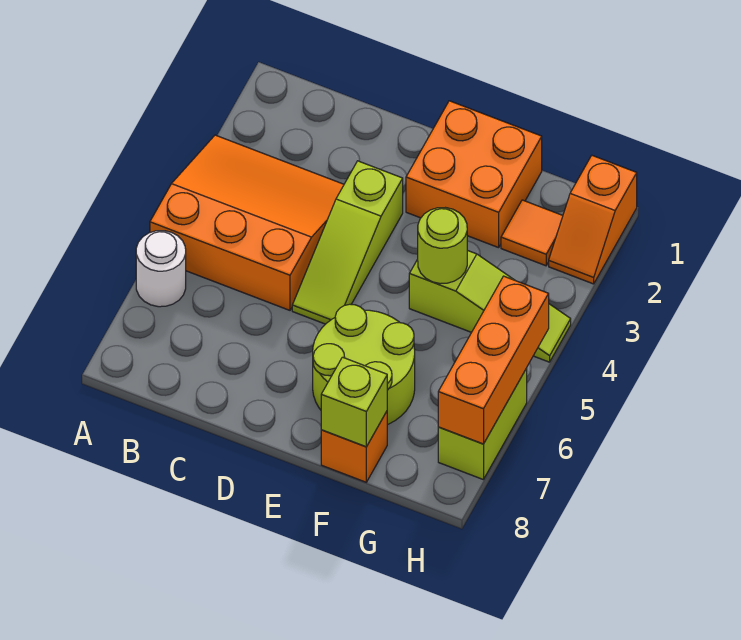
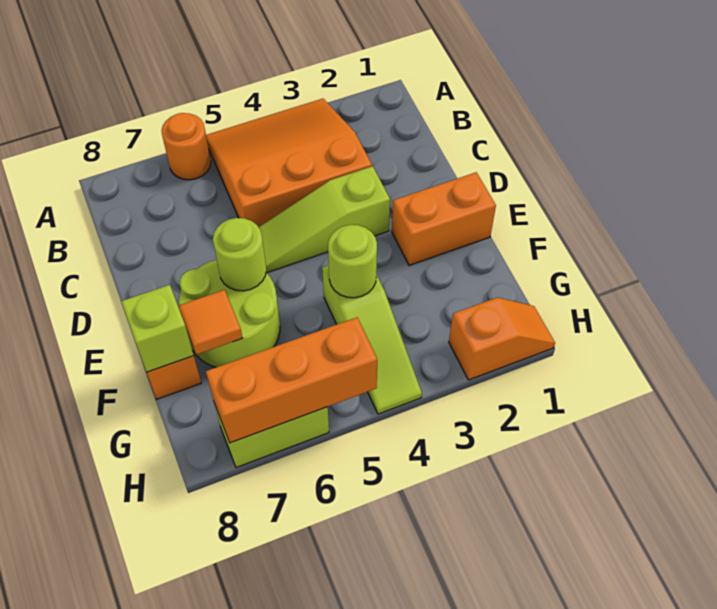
orange 3x3 slope [150,135,344,310] -> orange 3x3 slope turned to [206,99,372,227]
white 1x1 round brick [136,231,186,307] -> orange 1x1 round brick [162,113,211,180]
orange 2x2 brick [406,101,542,248] -> orange 1x2 brick [392,172,496,265]
none -> lime 1x1 round brick [213,218,266,291]
orange 1x1 tile [501,200,563,266] -> orange 1x1 tile moved to [179,290,242,355]
orange 1x2 slope [549,156,637,284] -> orange 1x2 slope turned to [449,298,555,380]

